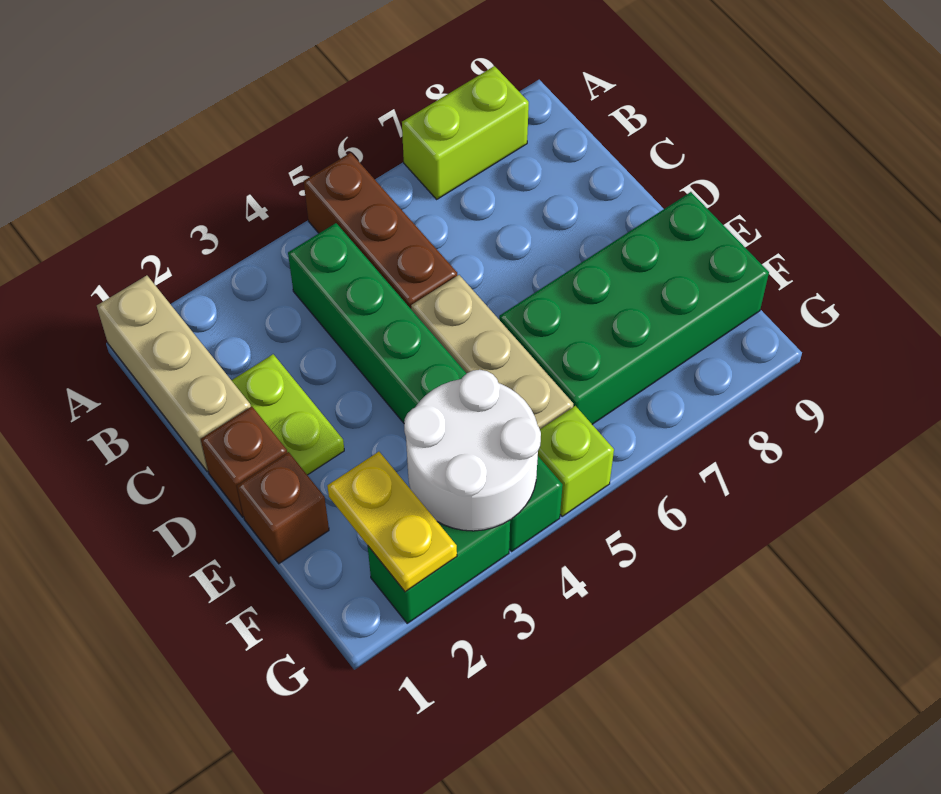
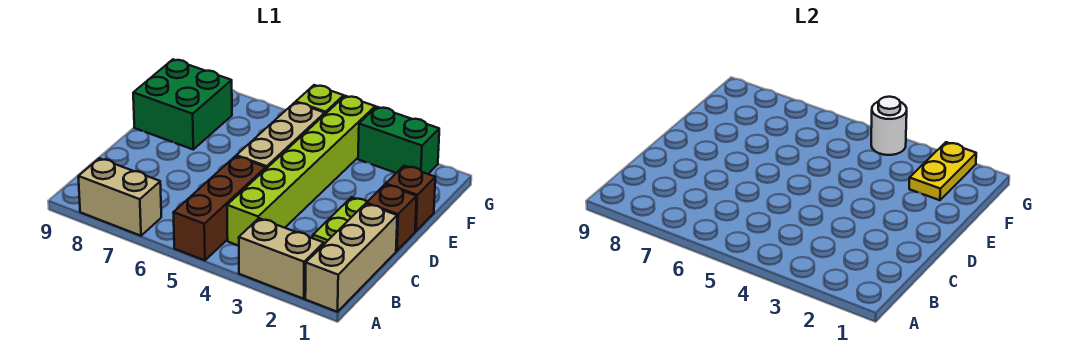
none -> tan 1x2 brick [239,218,324,299]
lime 1x2 brick [402,66,529,199] -> tan 1x2 brick [78,158,161,236]
green 1x6 brick [288,223,563,552] -> lime 1x6 brick [227,96,375,246]
green 2x4 brick [499,192,769,424] -> green 2x2 brick [133,59,232,149]
white 2x2 round brick [404,370,541,531] -> white 1x1 round brick [871,97,907,155]

